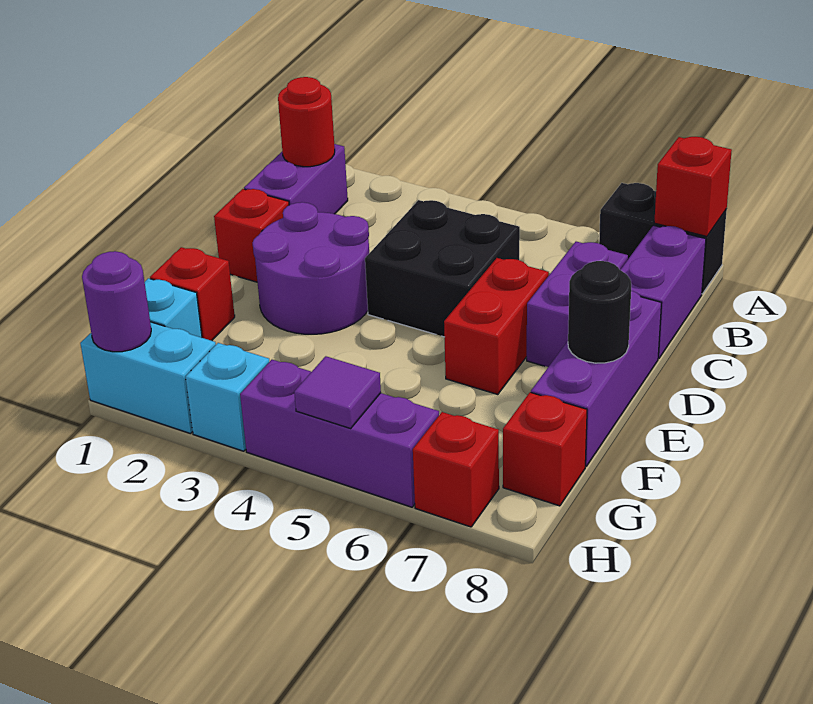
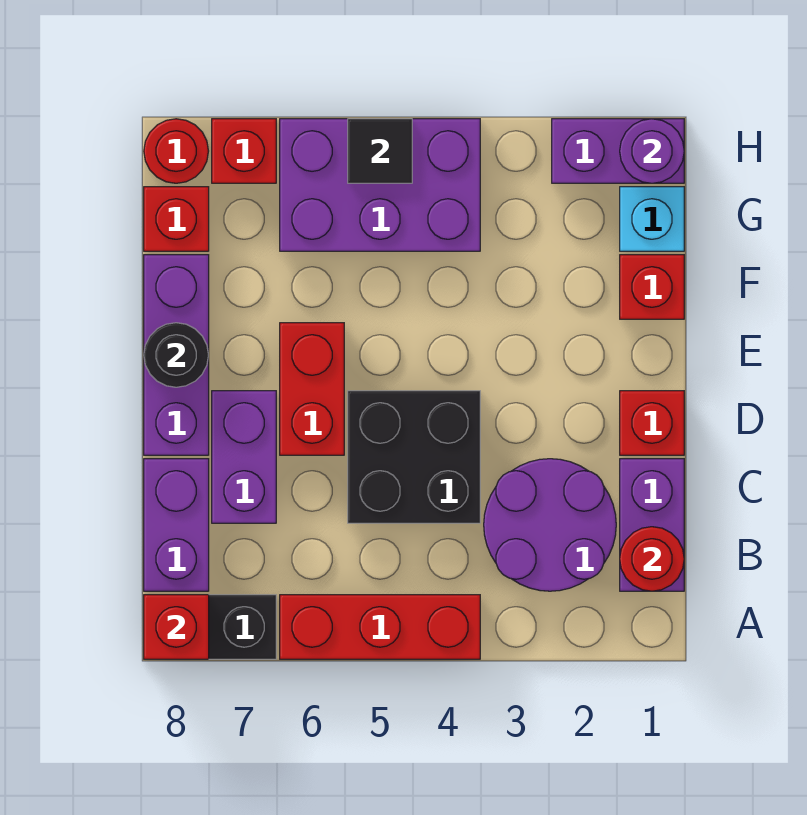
none -> red 1x3 brick [280,595,480,659]
purple 2x2 round brick [253,202,369,334] -> purple 2x2 round brick moved to [484,459,616,591]
cyan 1x2 brick [80,322,216,433] -> purple 1x2 brick [552,119,684,183]
cyan 1x1 brick [186,343,269,451] -> none
purple 1x3 brick [240,360,439,507] -> purple 2x3 brick [280,119,480,251]
purple 1x1 tile [294,356,381,428] -> black 1x1 tile [348,119,412,183]
none -> red 1x1 round brick [144,119,208,183]

